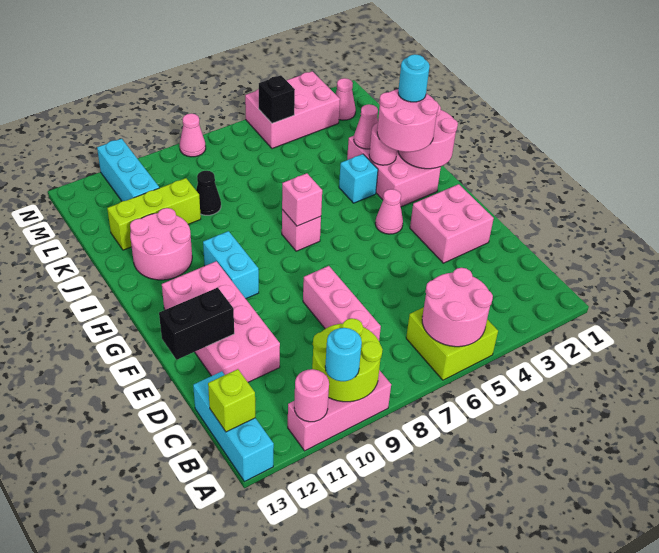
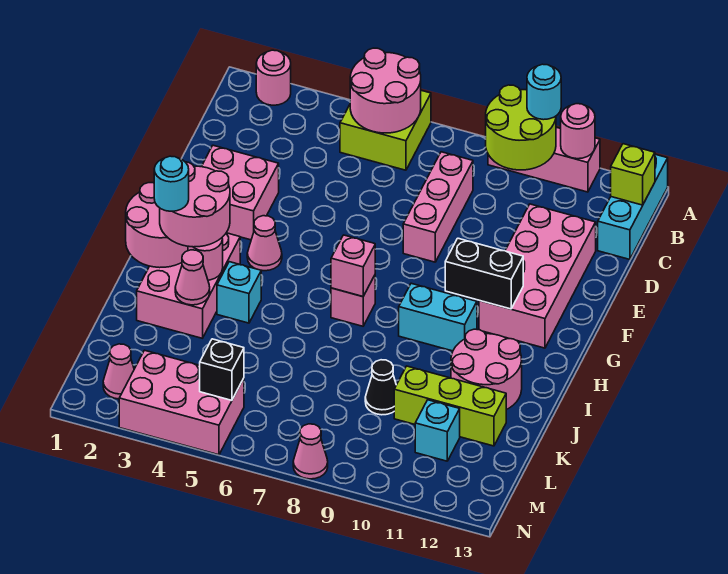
none -> pink 1x1 round brick [256,50,291,105]
black 1x2 brick [159,288,234,360] -> black 1x2 brick moved to [445,238,523,309]
cyan 1x2 brick [203,231,259,299] -> cyan 1x2 brick turned to [399,283,477,351]
cyan 1x3 brick [97,139,159,201] -> cyan 1x1 brick [415,400,460,461]

